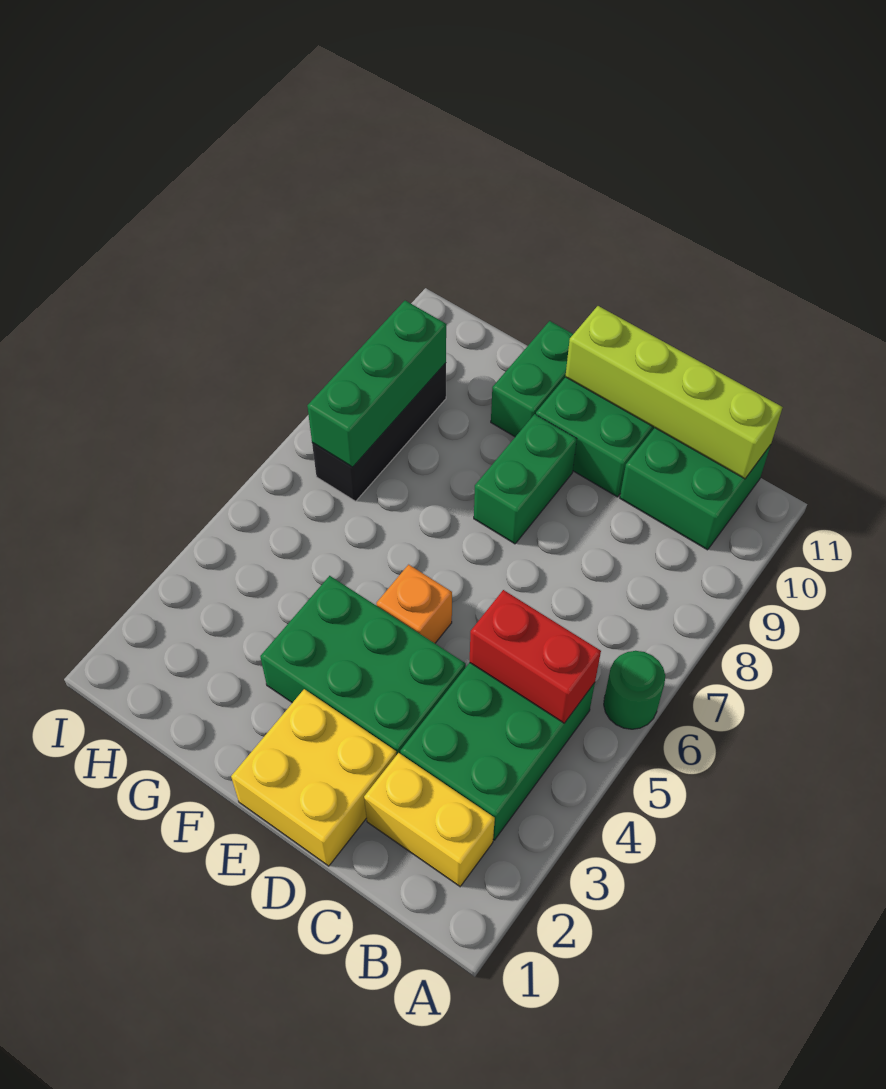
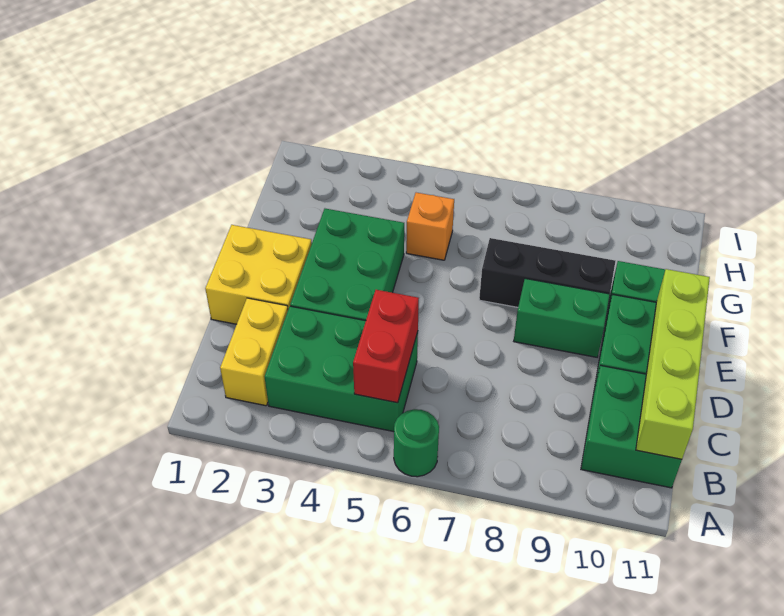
orange 1x1 brick [376,565,452,643] -> orange 1x1 brick moved to [406,193,454,260]
black 1x3 brick [312,363,446,501] -> black 1x3 brick moved to [479,238,615,307]
green 1x3 brick [307,301,446,467] -> none

